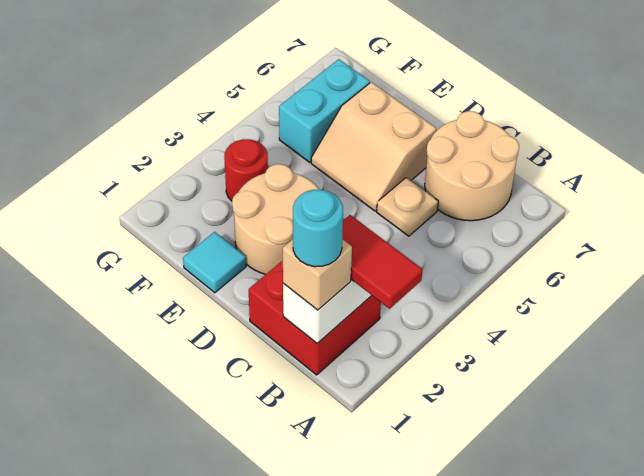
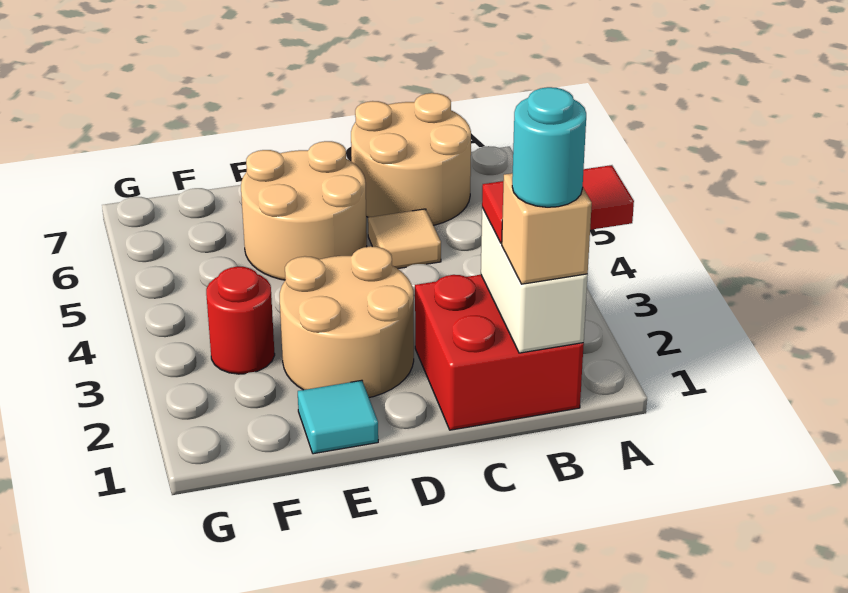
tan 1x1 plate [377,178,438,236] -> tan 1x1 tile [368,209,441,269]
tan 2x2 slope [311,82,436,211] -> tan 2x2 round brick [241,141,367,280]
cyan 1x2 brick [279,59,370,162] -> none

